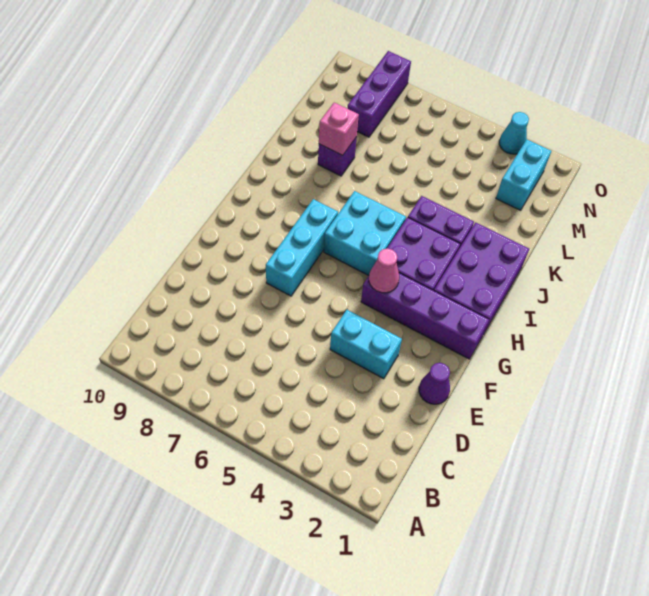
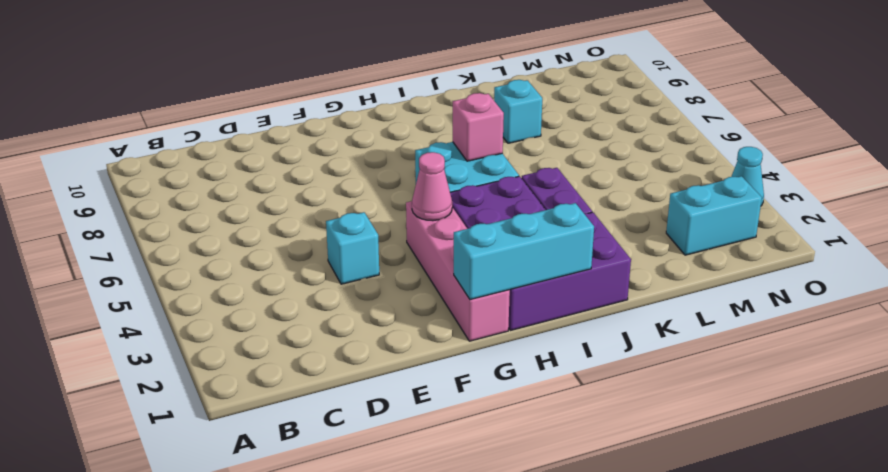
purple 1x1 cone [419,363,450,404] -> none
cyan 1x2 brick [330,310,402,379] -> cyan 1x1 brick [326,212,379,284]
cyan 1x3 brick [266,199,338,296] -> cyan 1x3 brick moved to [454,203,594,300]
purple 1x4 brick [361,273,489,359] -> pink 1x4 brick [406,201,510,341]
purple 1x1 brick [318,137,357,176] -> cyan 1x1 brick [494,80,542,143]
pink 1x1 brick [319,103,359,155] -> pink 1x1 brick moved to [453,93,504,161]
purple 1x3 brick [347,51,411,137] -> none

